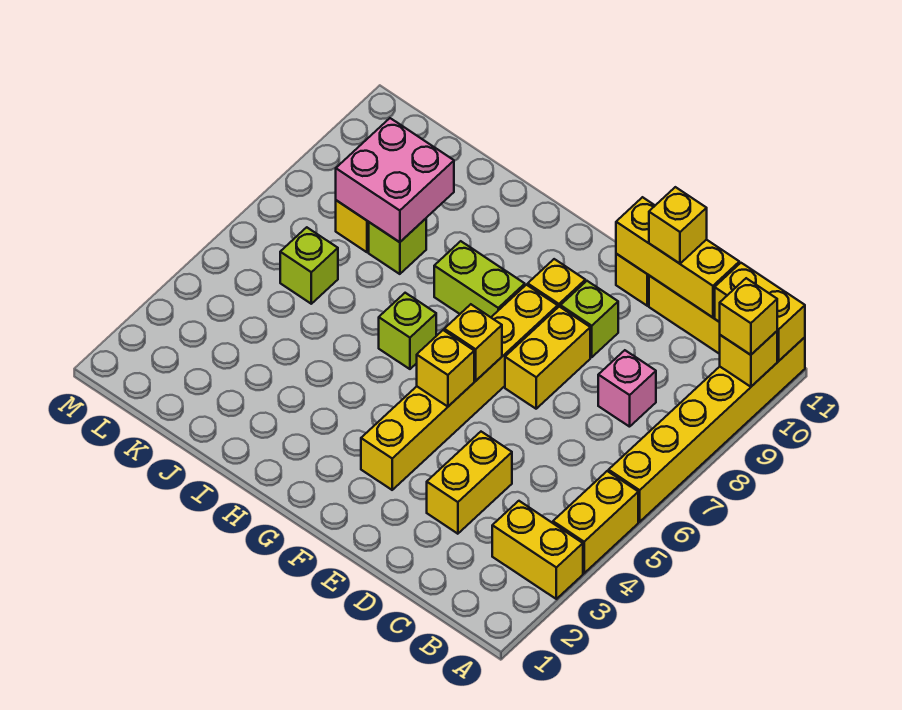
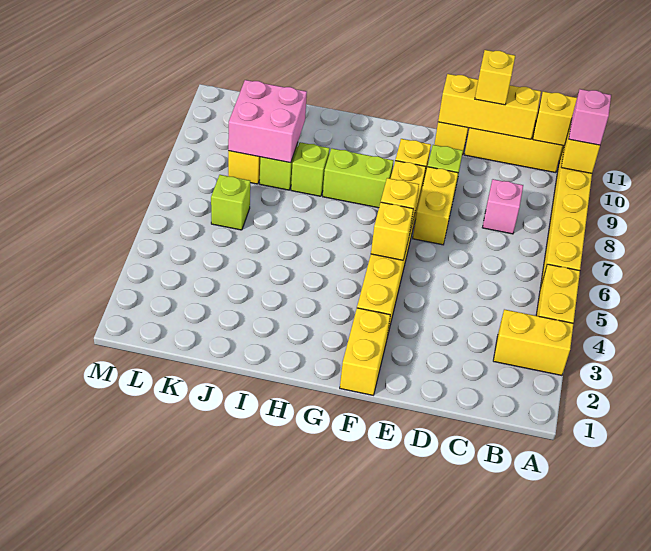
yellow 1x1 brick [720,278,777,355] -> pink 1x1 brick [569,89,611,145]
yellow 1x2 brick [427,432,512,534] -> yellow 1x2 brick moved to [340,308,390,395]
lime 1x1 brick [379,293,436,369] -> lime 1x1 brick moved to [291,142,330,196]

